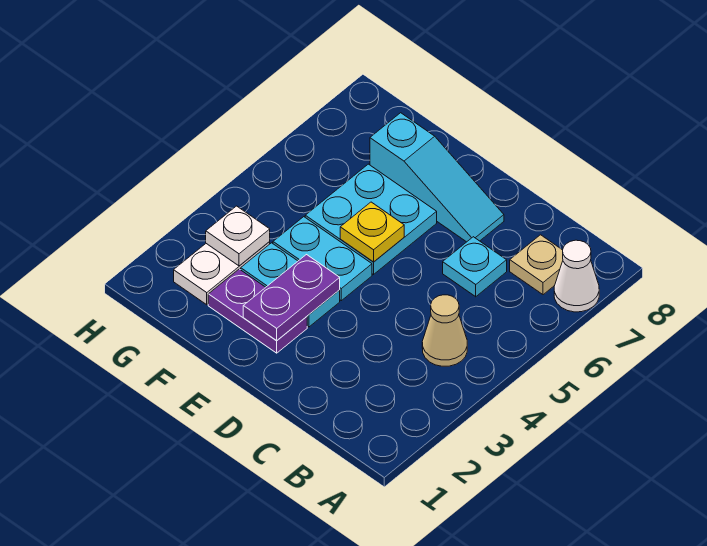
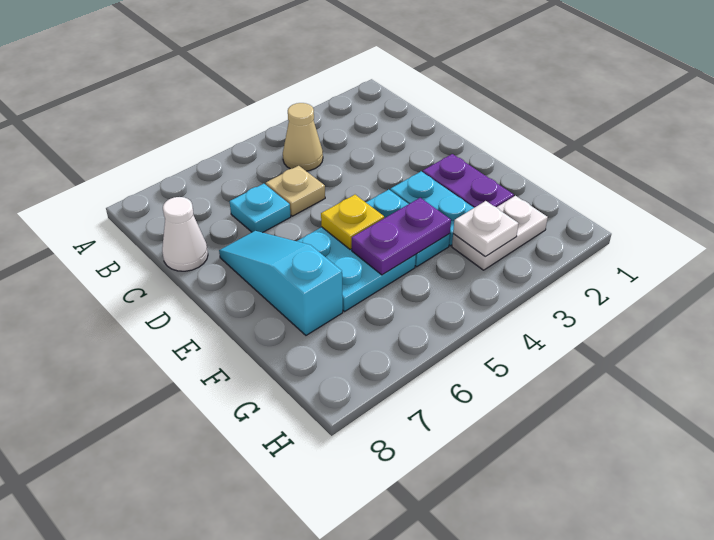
white 1x1 cone [554,240,599,312] -> white 1x1 cone moved to [162,197,208,271]
tan 1x1 plate [510,235,563,295] -> tan 1x1 plate moved to [266,166,325,216]
purple 1x2 plate [243,255,340,341] -> purple 1x2 plate moved to [352,198,451,275]

